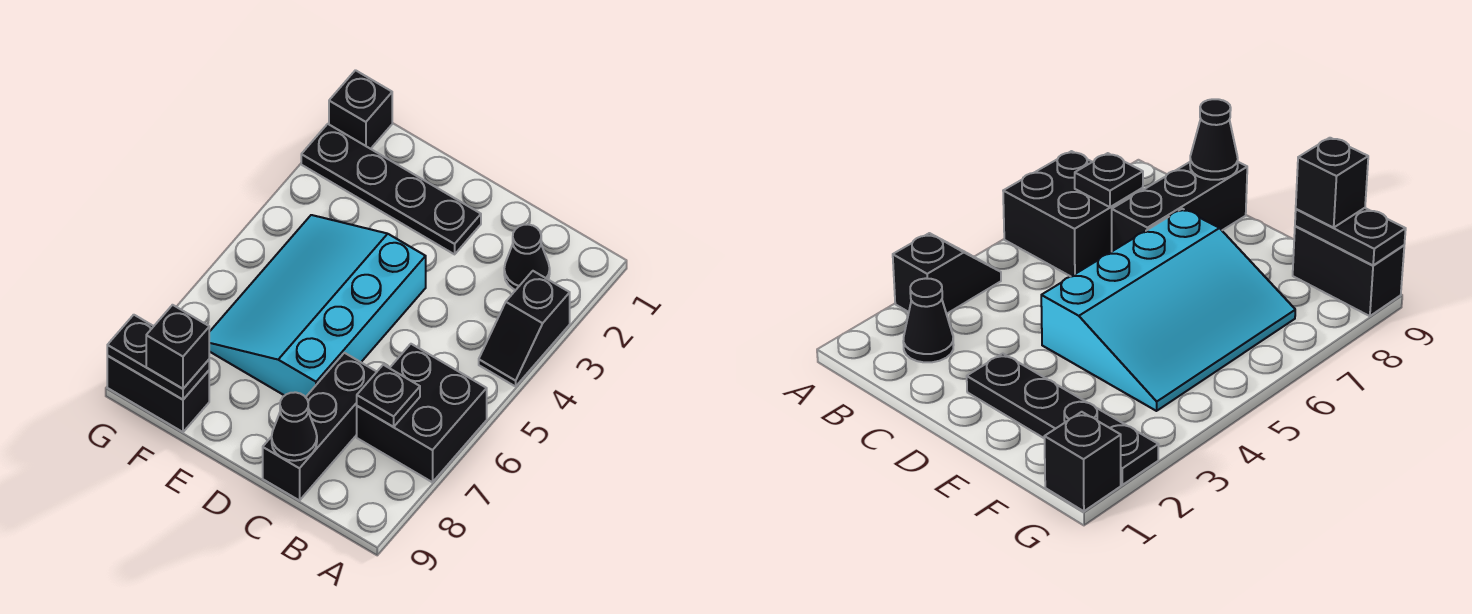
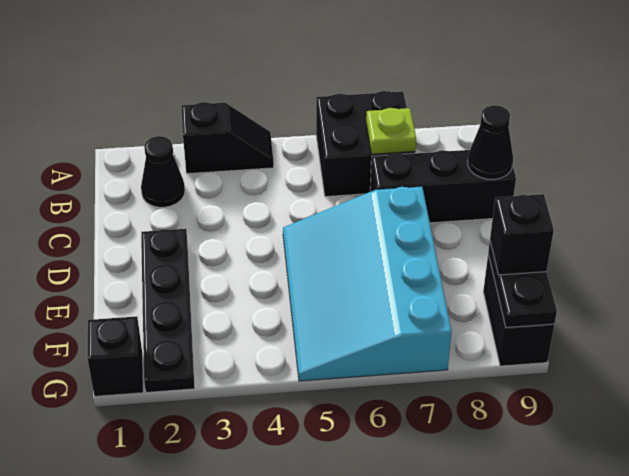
black 1x1 plate [357,365,420,427] -> lime 1x1 plate [366,108,416,154]
cyan 3x4 slope [209,215,426,397] -> cyan 3x4 slope turned to [283,186,452,381]

